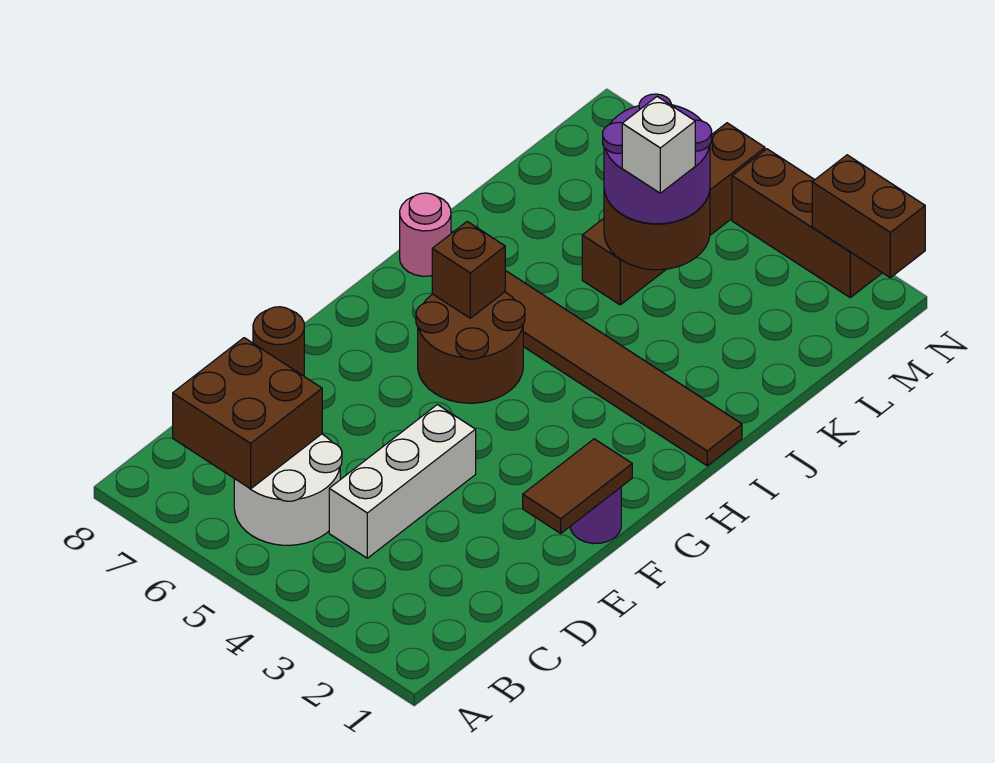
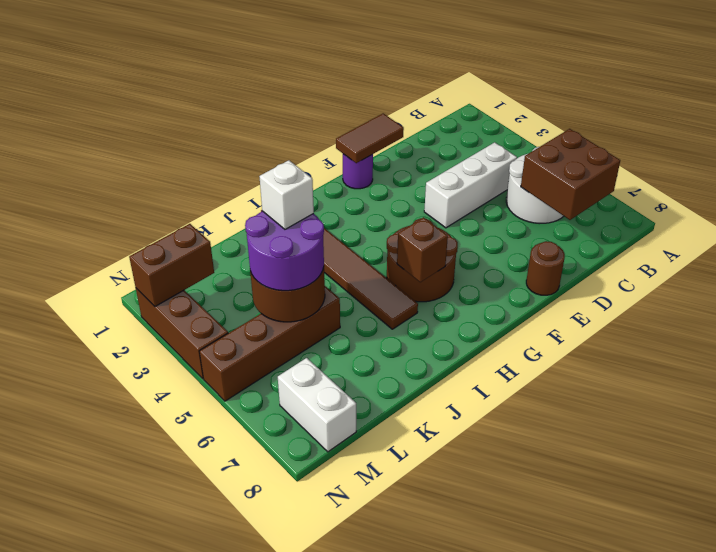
pink 1x1 round brick [400,193,451,276] -> none
none -> white 1x2 brick [278,358,356,452]
brown 1x2 brick [812,155,925,278] -> brown 1x2 brick turned to [129,224,214,306]

